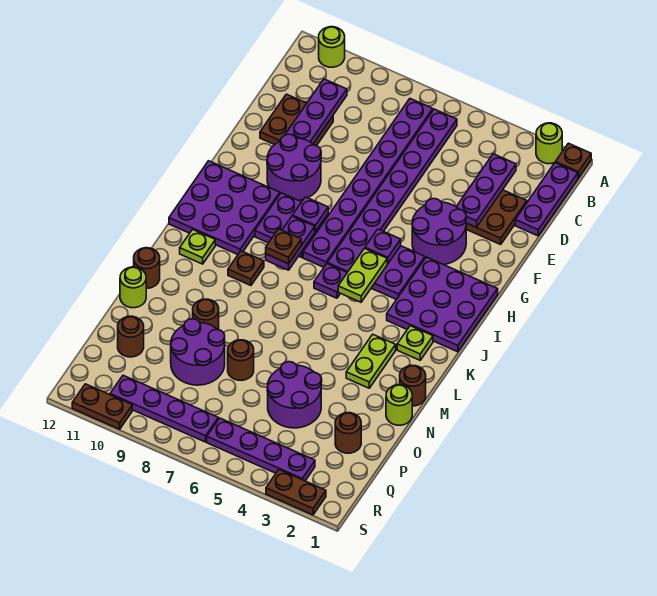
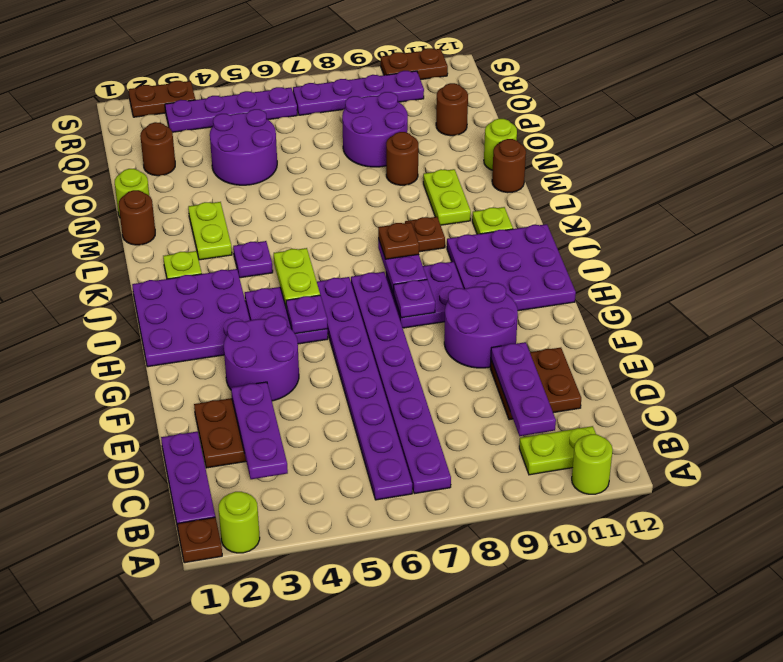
none -> lime 1x2 plate [519,426,596,475]
purple 1x1 plate [314,264,347,298] -> purple 1x1 plate moved to [233,241,273,278]
none -> lime 1x2 plate [423,169,471,225]
brown 1x1 round brick [228,340,254,380] -> none

